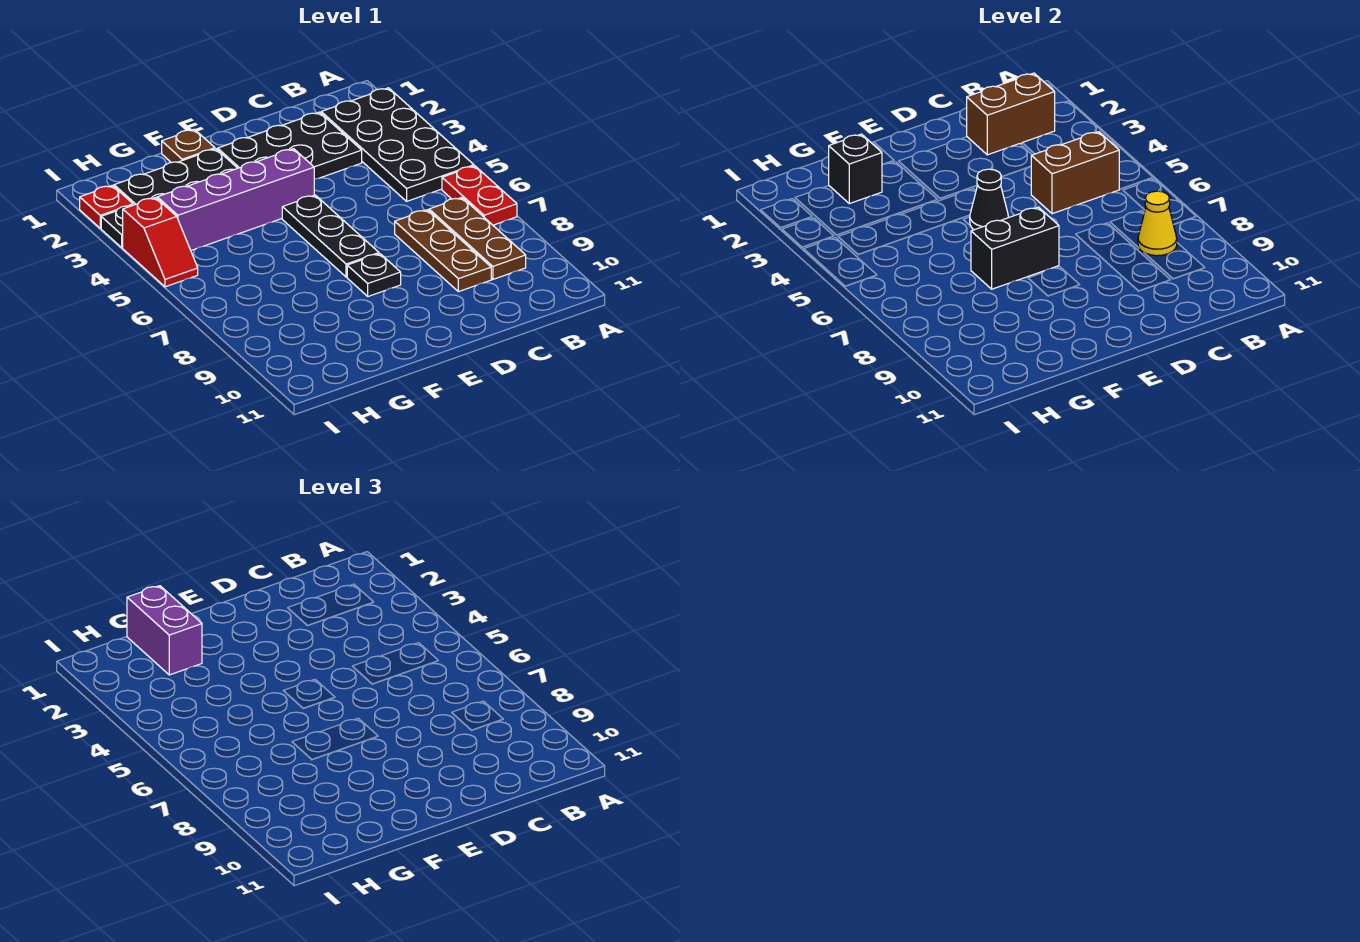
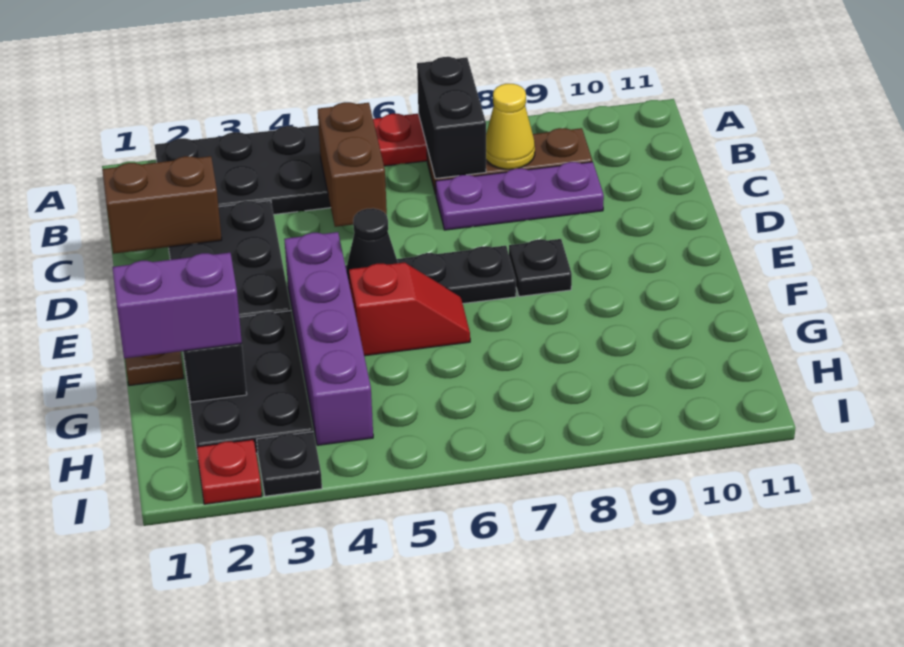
brown 1x2 brick [967,73,1055,155] -> brown 1x2 brick turned to [102,156,222,254]
brown 1x3 plate [395,210,491,292] -> purple 1x3 plate [436,162,604,230]
black 1x2 brick [971,207,1059,289] -> black 1x2 brick moved to [417,57,486,178]
red 1x2 slope [123,198,198,287] -> red 1x2 slope moved to [349,262,470,356]

